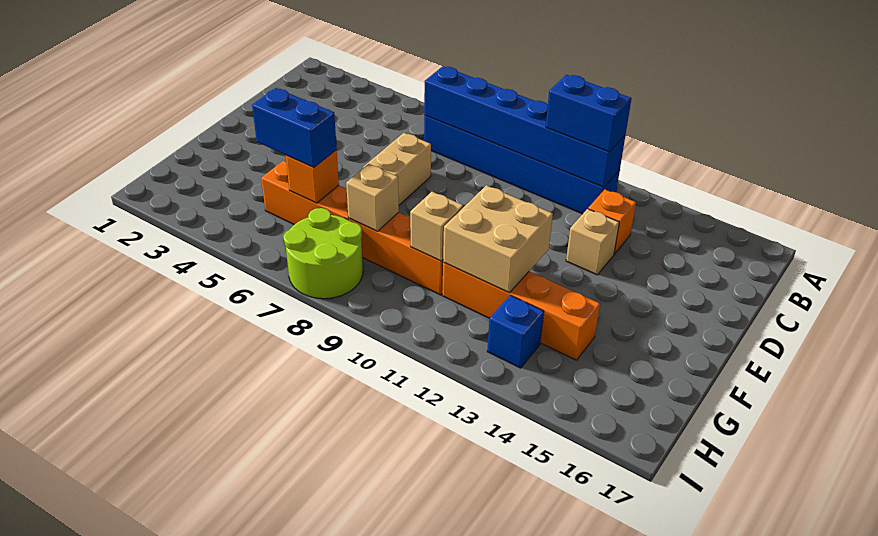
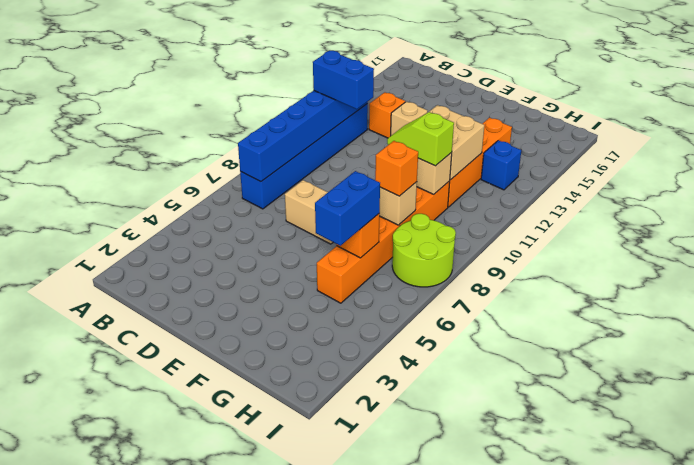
blue 1x2 brick [546,75,632,152] -> blue 1x2 brick turned to [313,51,374,109]
none -> lime 1x2 slope [387,112,454,166]
none -> orange 1x1 brick [375,141,418,196]

